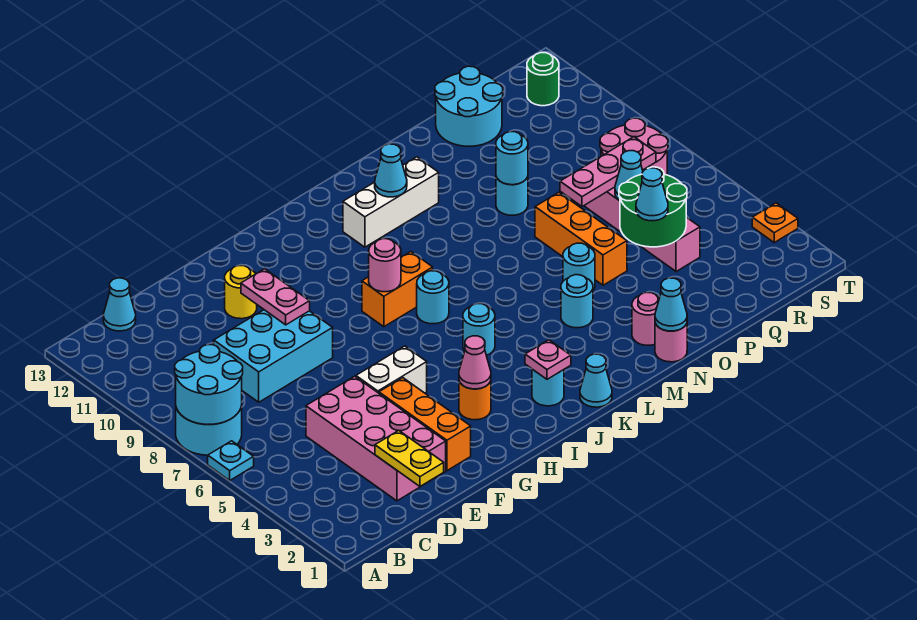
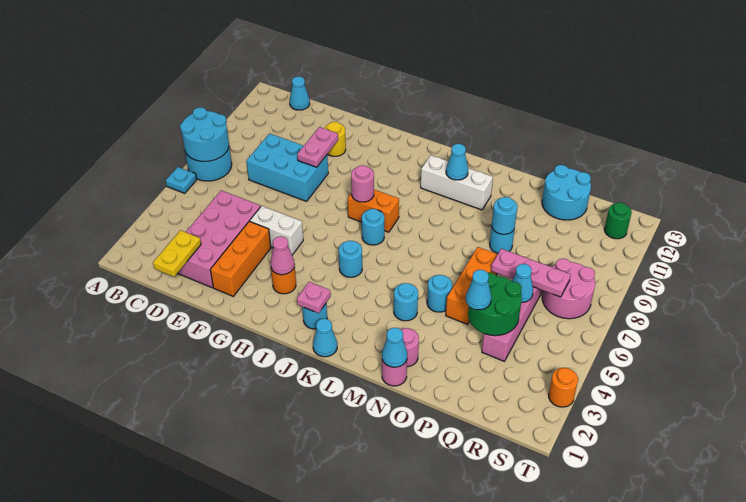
orange 1x1 plate [752,203,798,242] -> orange 1x1 round brick [549,368,578,407]

